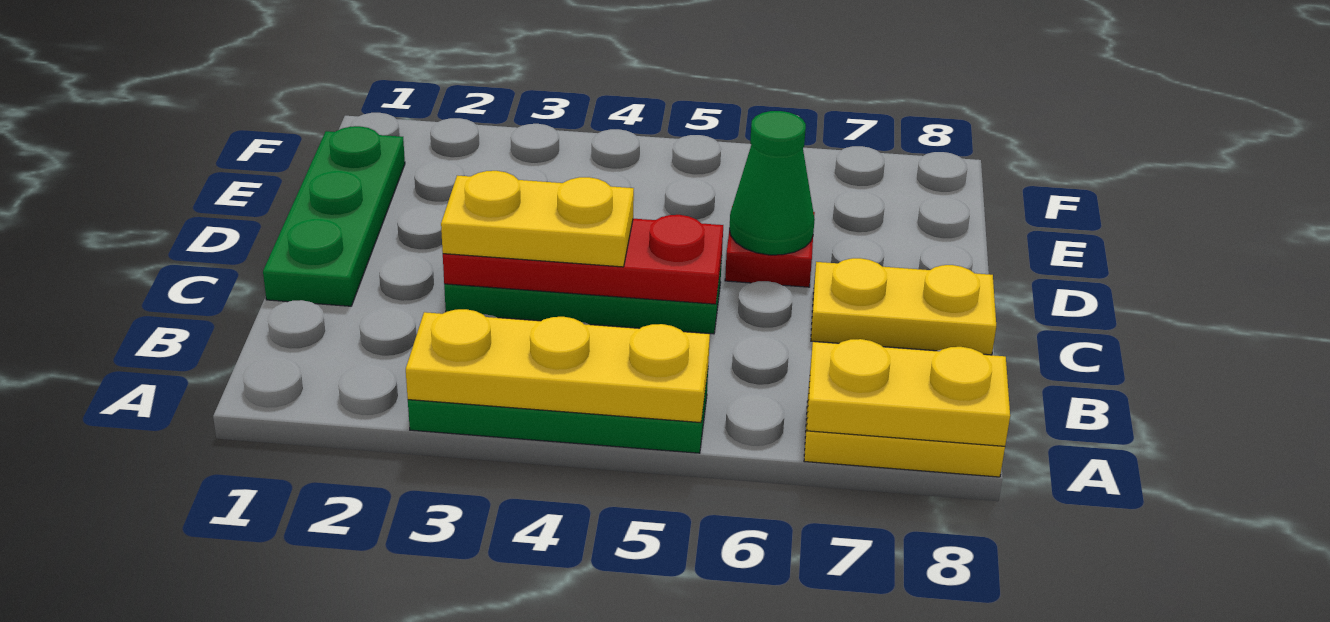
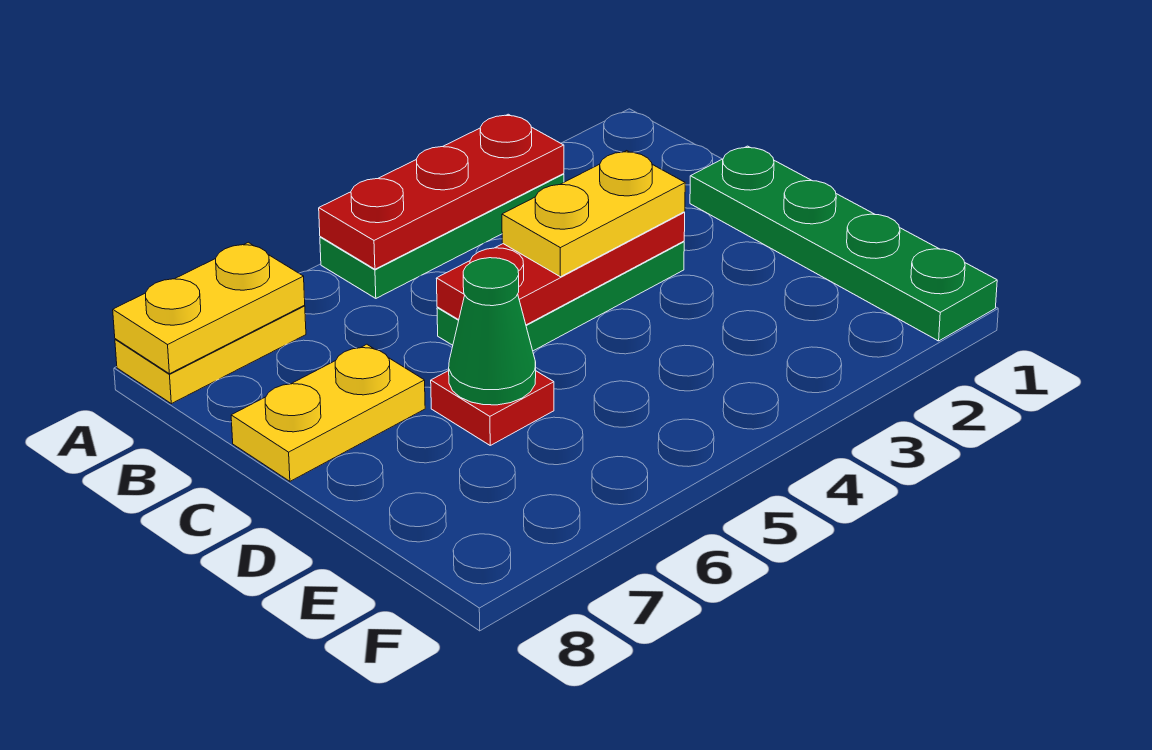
yellow 1x3 plate [406,309,710,423] -> red 1x3 plate [319,114,564,269]
green 1x3 plate [263,126,405,306] -> green 1x4 plate [690,146,997,341]

